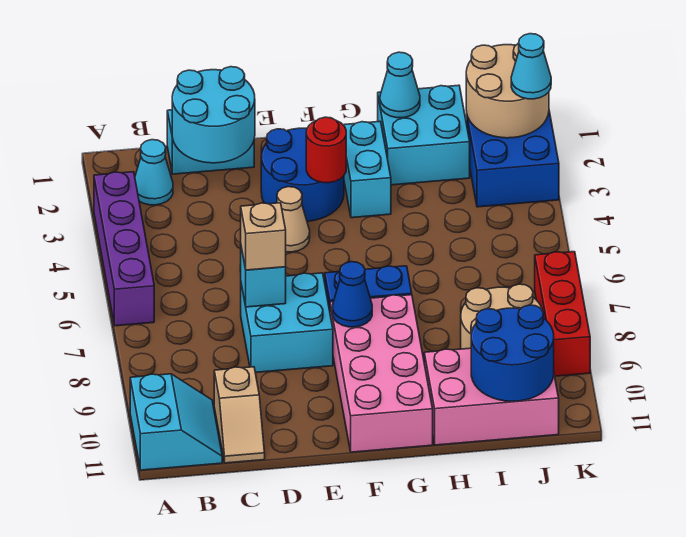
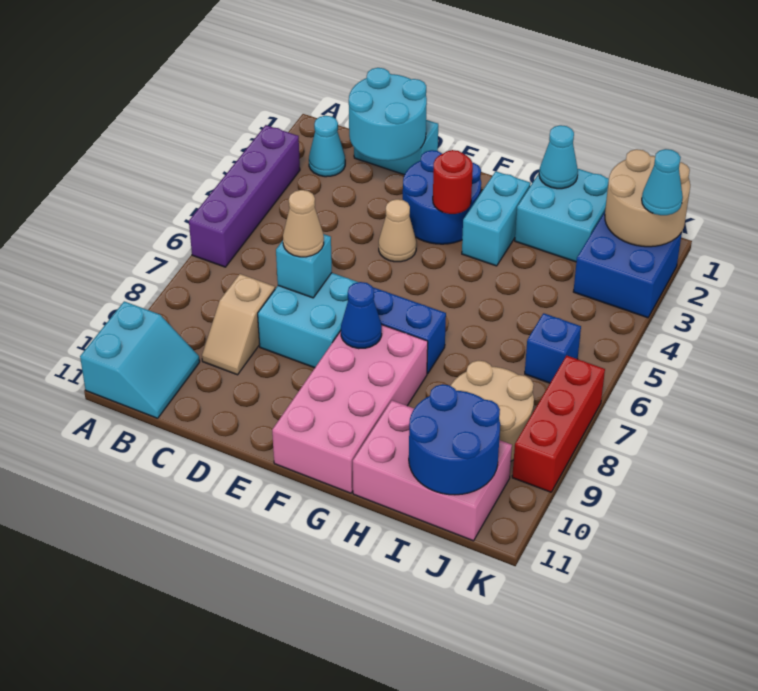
tan 1x2 slope [214,367,265,463] -> tan 1x2 slope moved to [202,274,275,375]
tan 1x1 brick [241,203,286,270] -> tan 1x1 cone [283,190,324,257]
none -> blue 1x1 brick [525,313,581,383]

